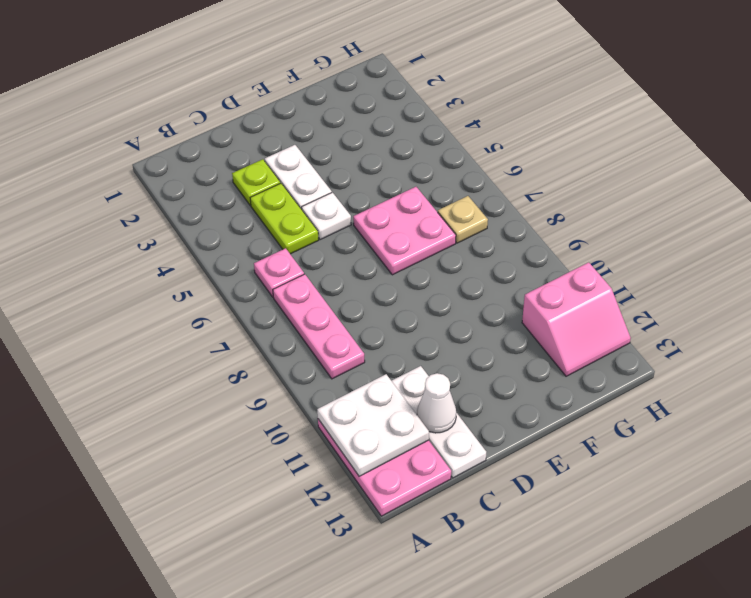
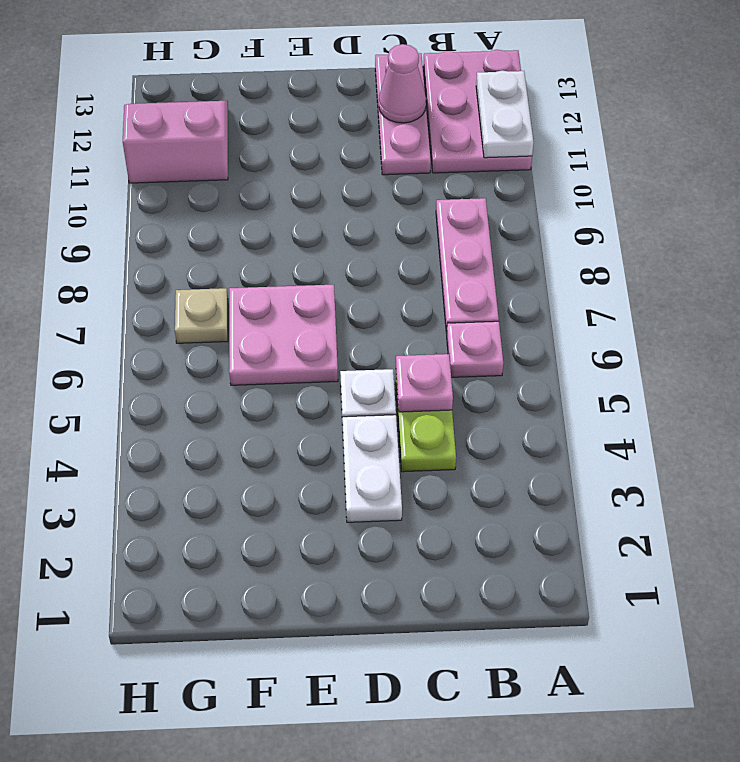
white 2x2 plate [317,374,429,476] -> white 1x2 plate [476,70,534,158]
lime 1x1 plate [232,159,280,205] -> none
none -> pink 1x1 plate [396,354,453,412]
white 1x3 plate [392,366,486,478] -> pink 1x3 plate [375,53,431,175]
white 1x1 cone [417,373,456,433] -> pink 1x1 cone [379,44,426,123]

